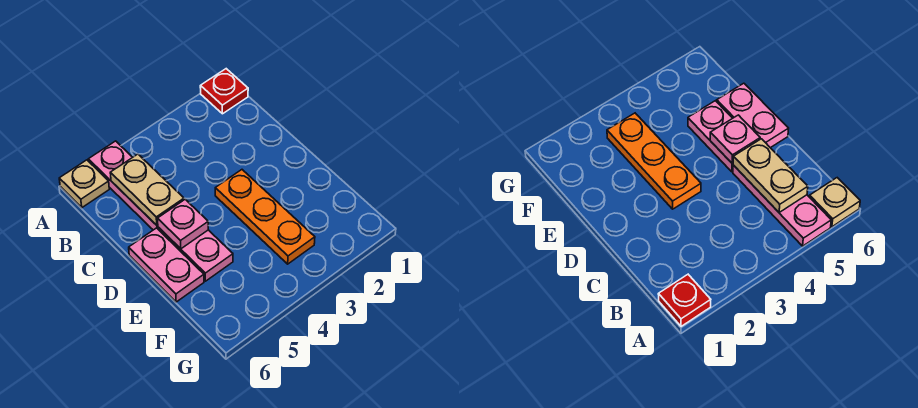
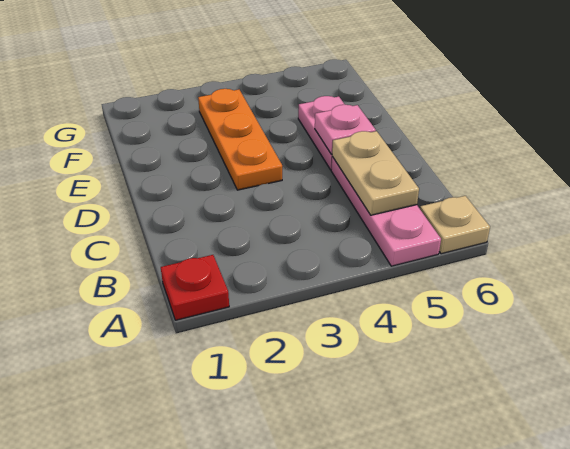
pink 1x2 plate [129,228,204,302] -> none

